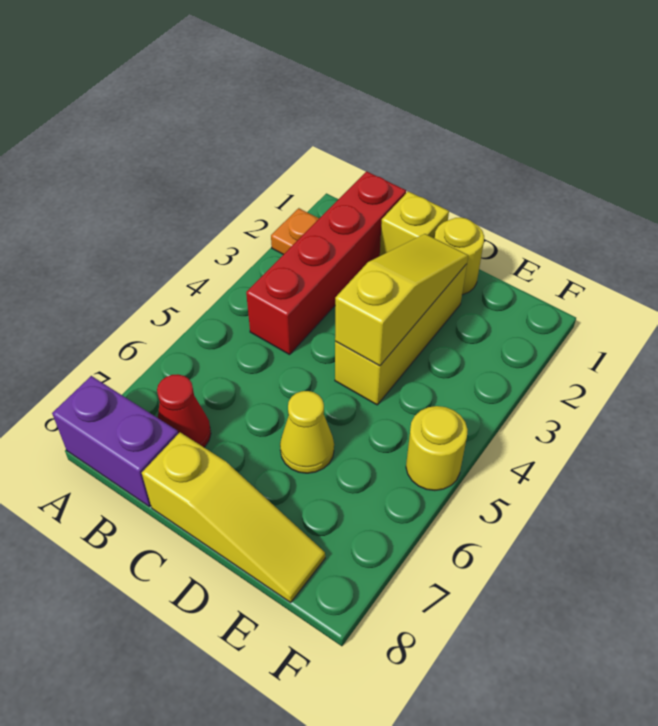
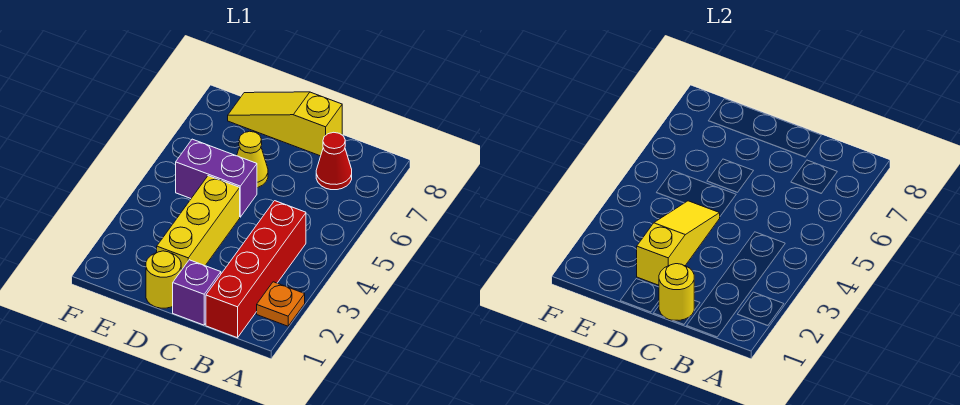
purple 1x2 brick [52,376,178,507] -> purple 1x2 brick moved to [176,139,257,217]
yellow 1x1 brick [380,191,449,256] -> purple 1x1 brick [173,260,221,325]
yellow 1x3 slope [335,234,468,366] -> yellow 1x3 slope turned to [637,201,720,285]
yellow 1x1 round brick [406,406,468,490] -> yellow 1x1 round brick moved to [659,264,694,320]

